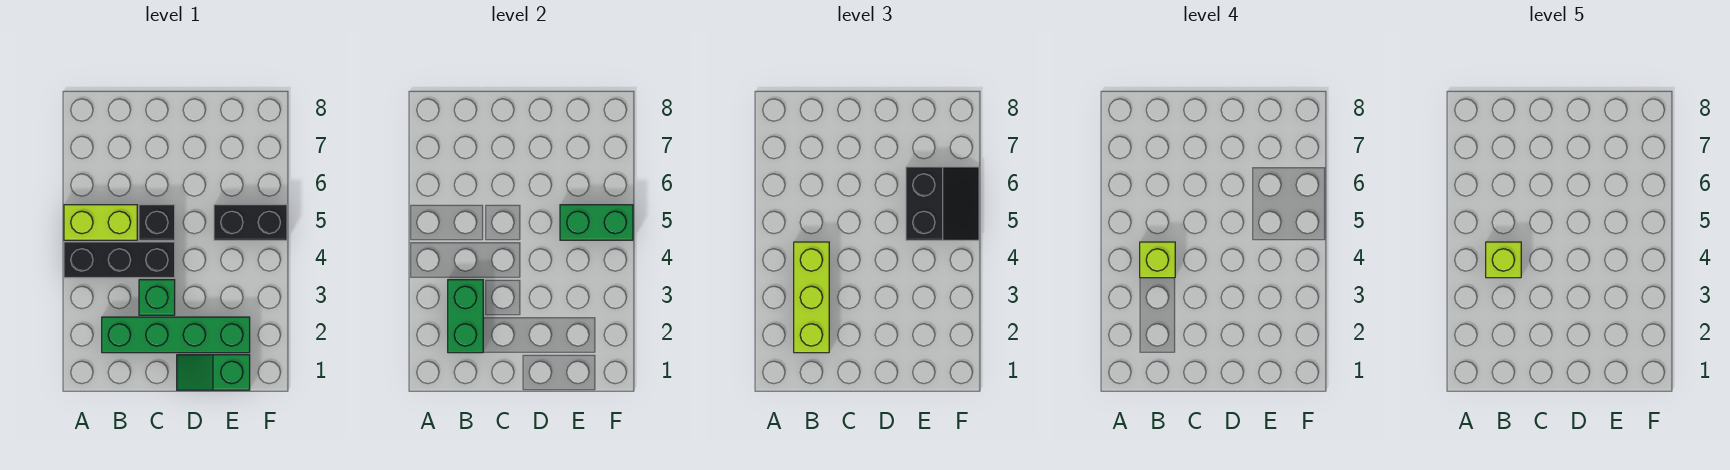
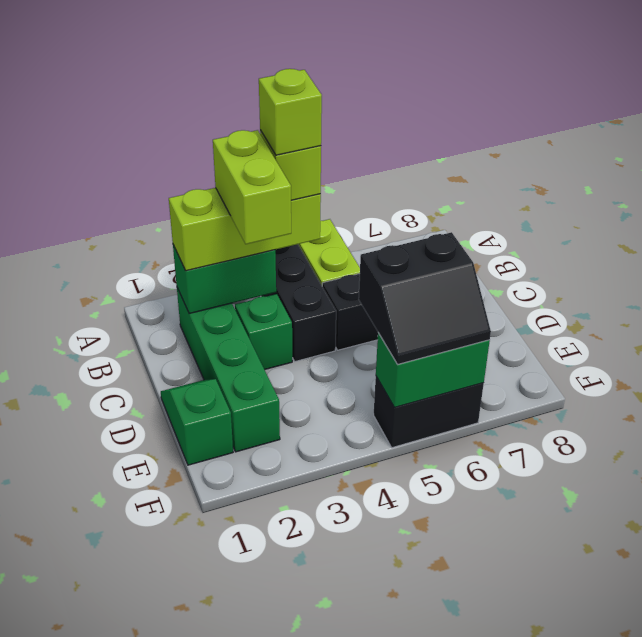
none -> lime 1x2 brick [213,130,291,244]
black 1x2 brick [214,205,287,240] -> black 1x2 brick turned to [374,377,484,448]
green 1x2 brick [560,205,633,240] -> green 1x2 brick turned to [376,333,490,407]

